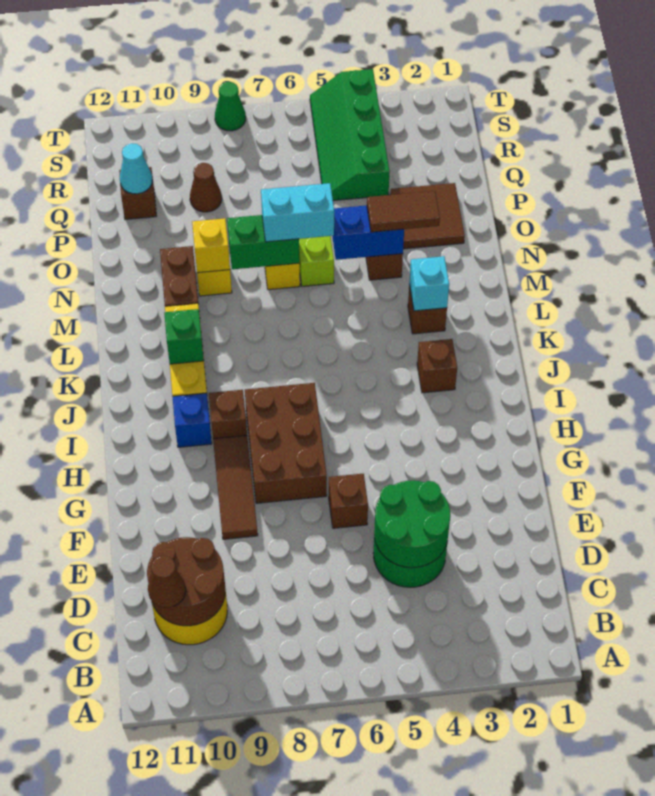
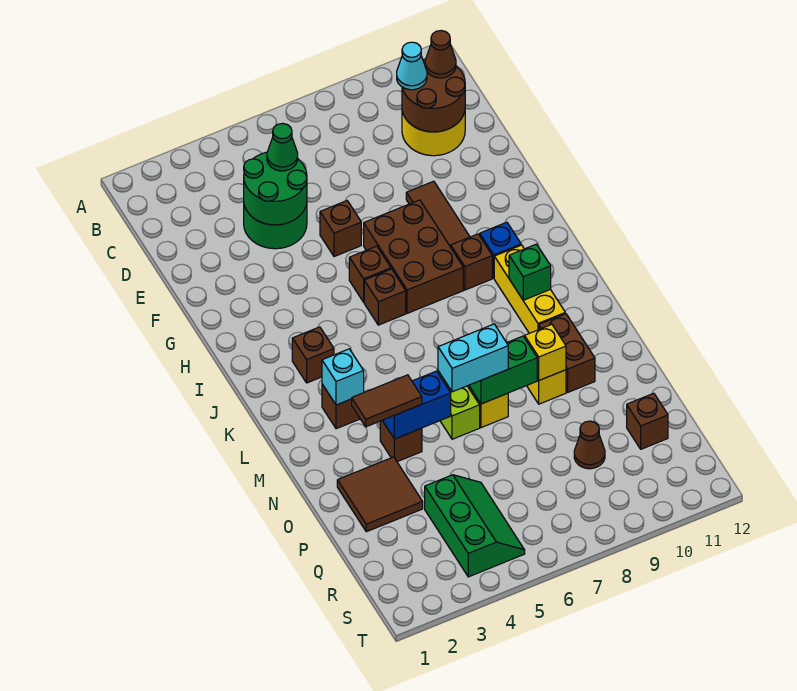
none -> brown 1x1 brick [349,246,391,302]
none -> brown 1x1 brick [364,269,406,325]
green 2x4 slope [310,69,390,201] -> green 2x3 slope [425,475,525,577]
cyan 1x1 cone [120,143,152,194] -> cyan 1x1 cone moved to [397,42,427,90]
green 1x1 cone [215,82,246,131] -> green 1x1 cone moved to [267,123,298,171]

